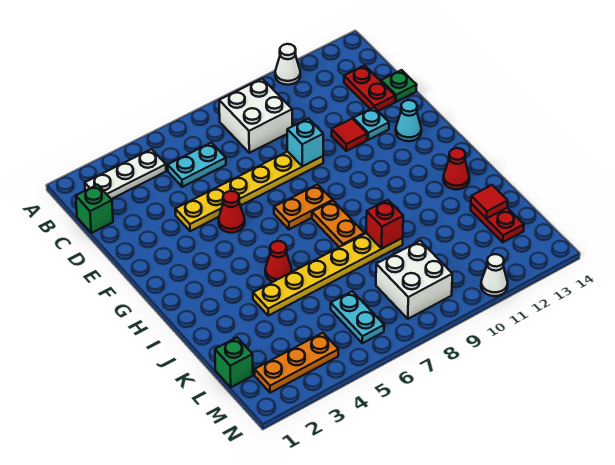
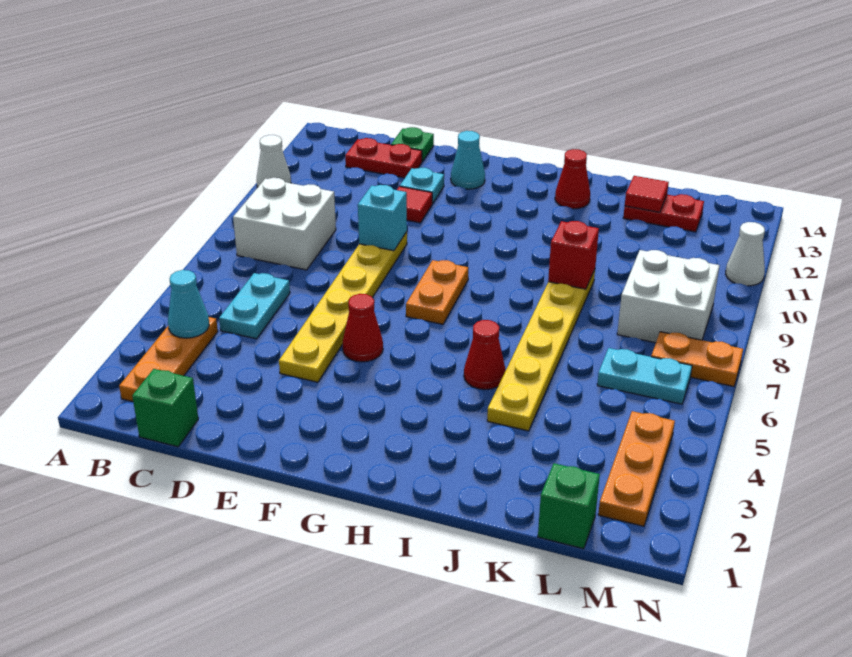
white 1x3 plate [85,149,166,199] -> orange 1x3 plate [119,317,218,402]
none -> cyan 1x1 cone [168,270,209,338]
orange 1x2 plate [312,201,364,247] -> orange 1x2 plate moved to [651,332,743,387]

